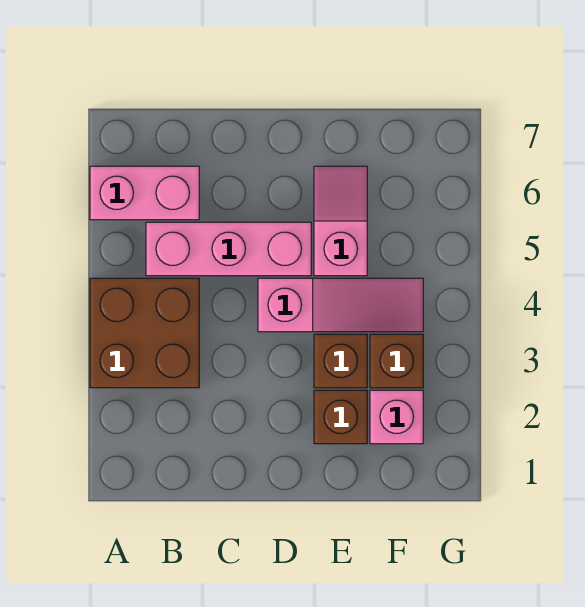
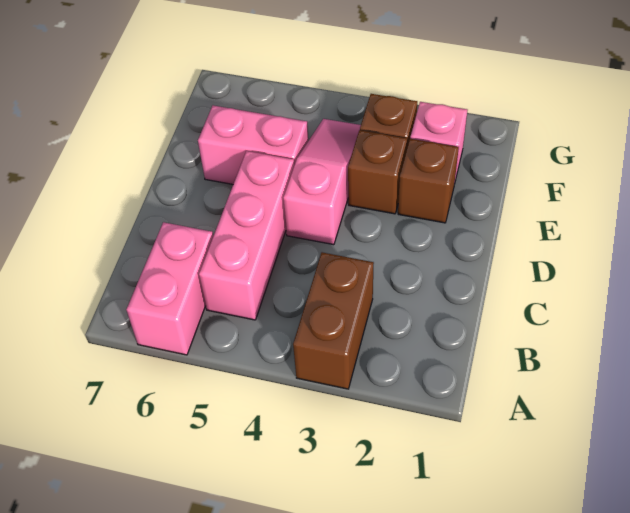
brown 2x2 brick [90,278,199,388] -> brown 1x2 brick [293,252,374,389]
pink 1x2 slope [314,166,367,276] -> pink 1x2 brick [198,105,308,184]

